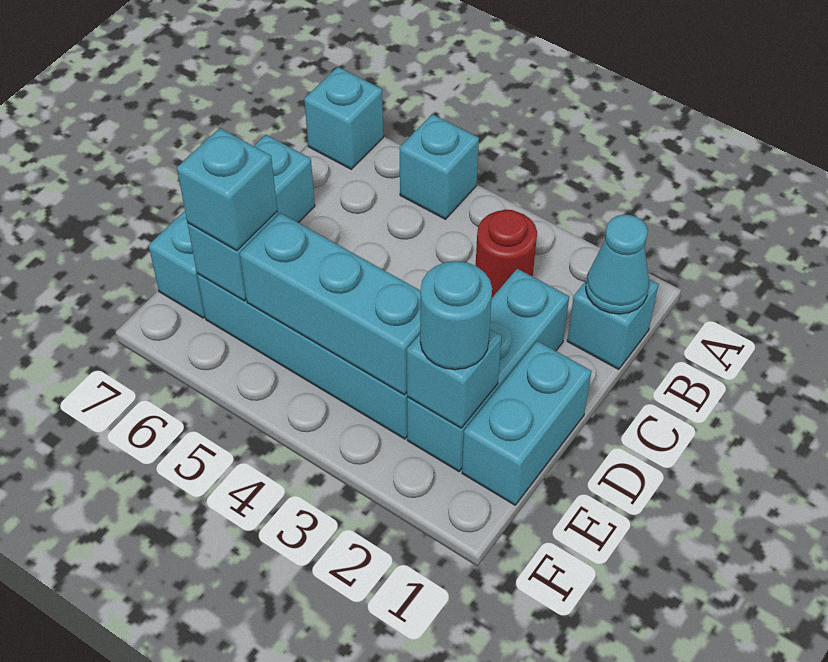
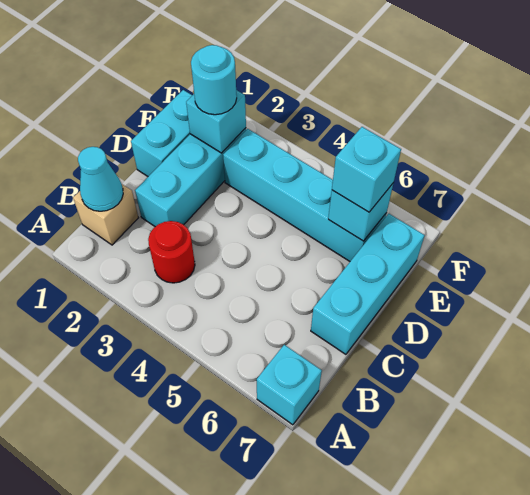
cyan 1x1 brick [400,114,479,219] -> none
cyan 1x1 brick [567,279,659,369] -> tan 1x1 brick [73,184,138,245]
cyan 1x3 brick [240,213,421,395] -> none

